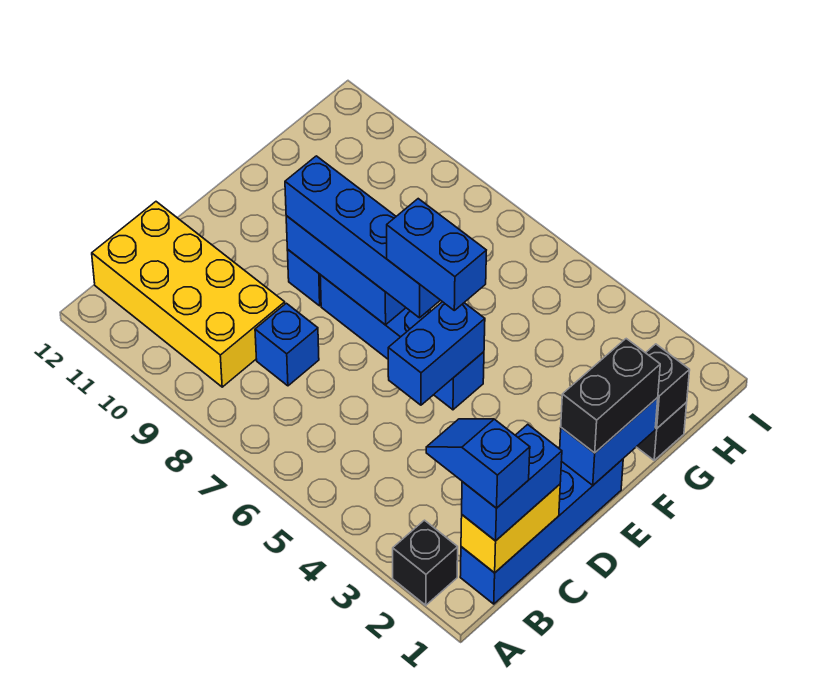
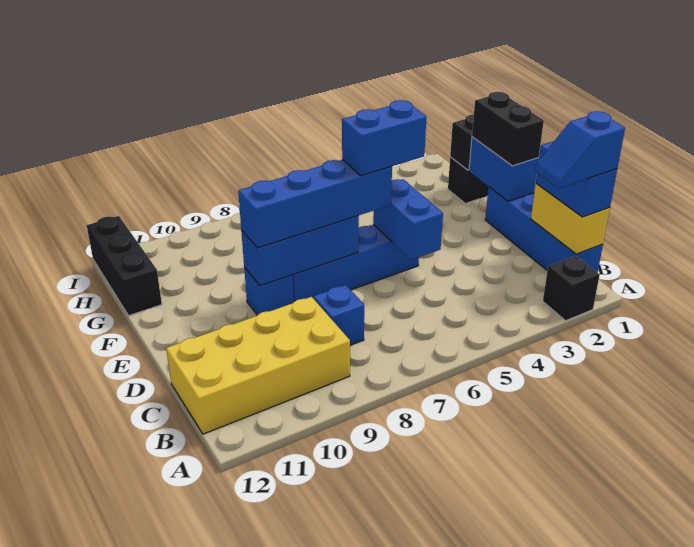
none -> black 1x3 brick [87,216,162,316]

